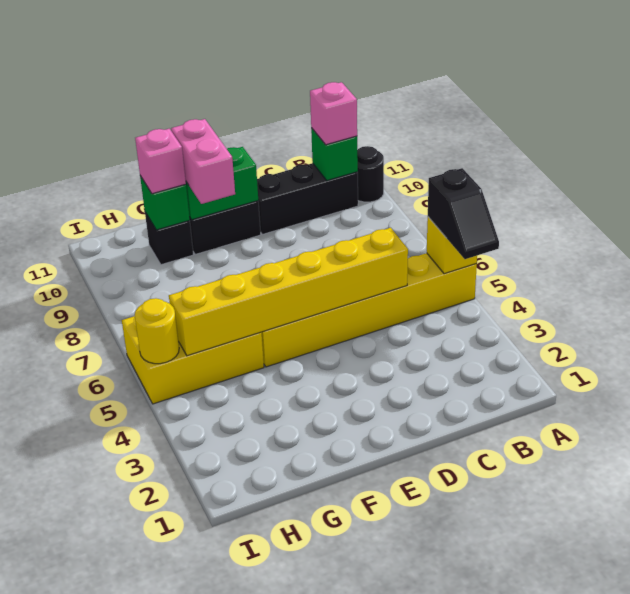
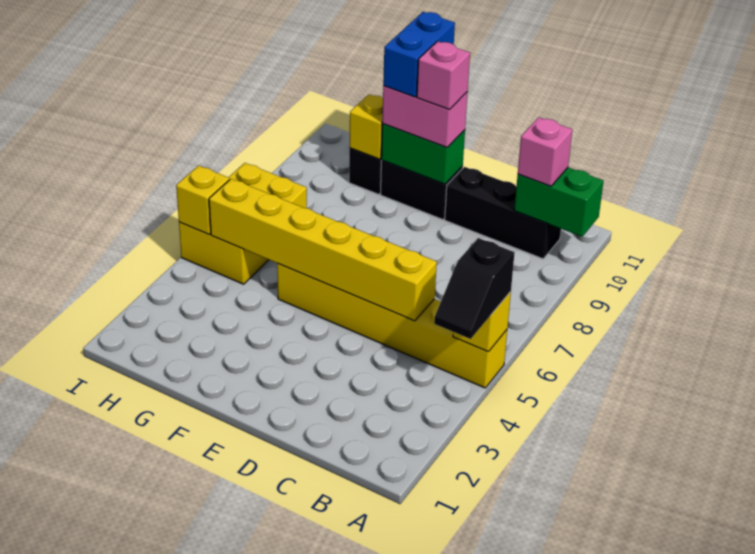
black 1x1 round brick [357,146,384,202] -> none
green 1x1 brick [311,128,358,181] -> green 1x2 brick [514,167,603,237]
pink 1x2 brick [171,119,235,204] -> pink 1x2 brick turned to [382,86,468,147]
none -> blue 1x2 brick [383,12,455,97]
yellow 2x3 brick [122,316,264,404] -> yellow 2x3 brick turned to [179,163,307,284]
green 1x1 brick [140,176,190,230] -> yellow 1x1 brick [350,94,383,159]
pink 1x1 brick [135,129,186,194] -> pink 1x1 brick moved to [417,41,470,110]
yellow 1x1 round brick [135,298,179,364] -> yellow 1x1 brick [176,166,230,234]

